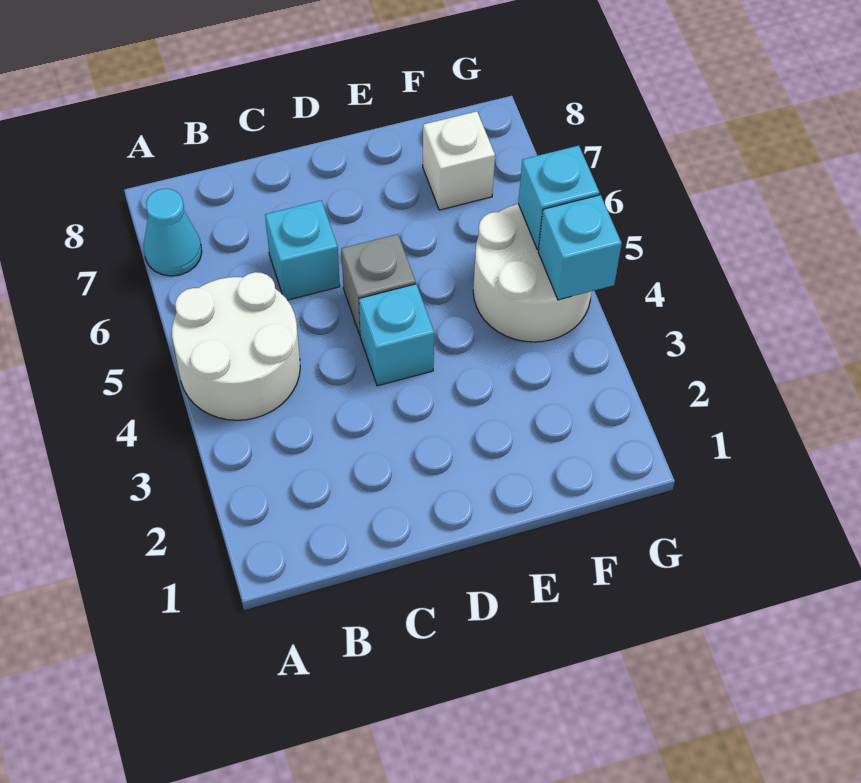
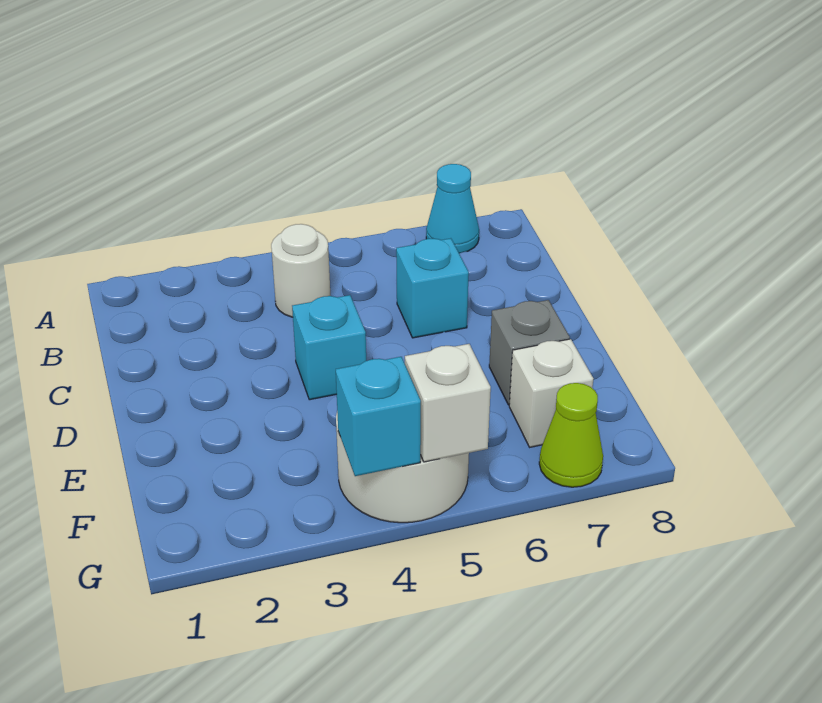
white 2x2 round brick [172,272,300,420] -> white 1x1 round brick [271,224,331,317]
grey 1x1 brick [341,234,416,335] -> grey 1x1 brick moved to [489,300,570,405]
cyan 1x1 brick [518,146,599,250] -> white 1x1 brick [405,344,491,462]
none -> lime 1x1 cone [539,383,603,487]

